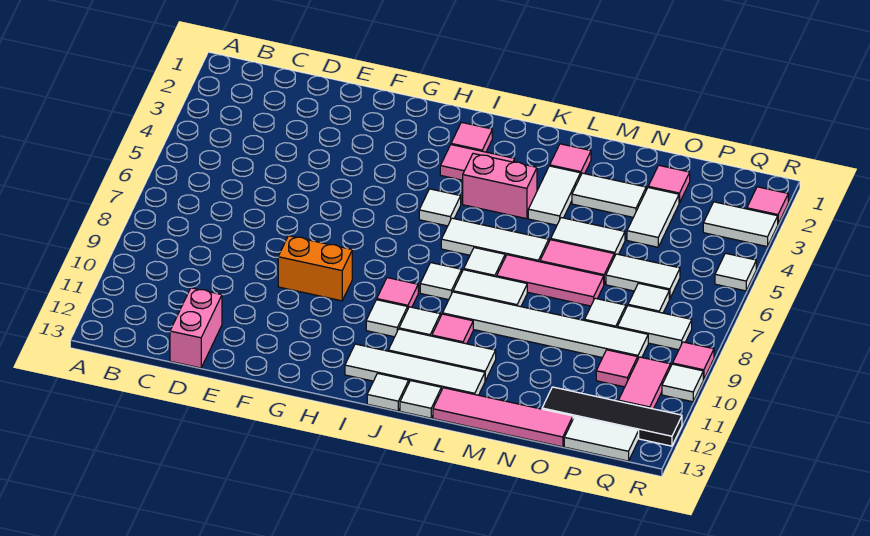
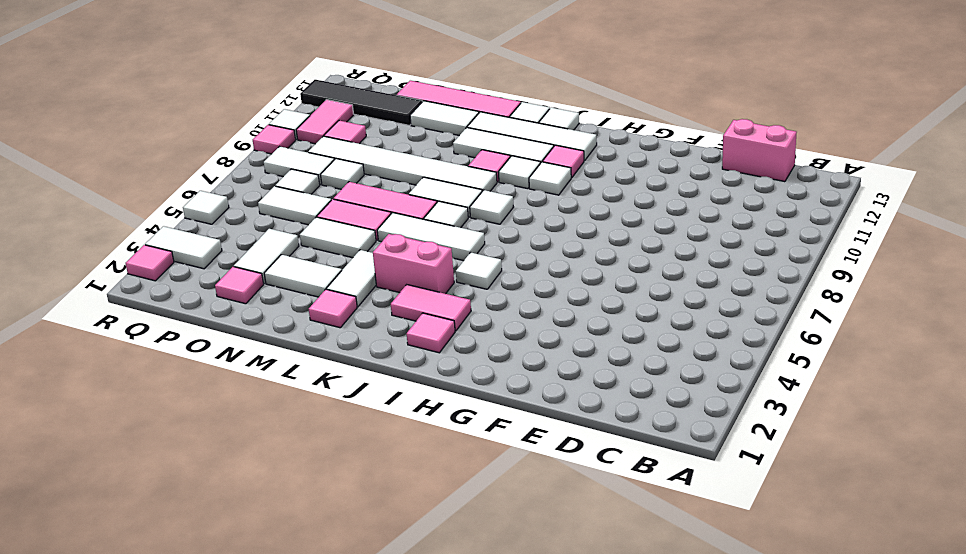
pink 1x2 brick [170,288,222,368] -> pink 1x2 brick turned to [722,119,797,182]
orange 1x2 brick [278,236,352,301] -> none
pink 1x1 tile [377,278,418,308] -> pink 1x1 tile moved to [542,145,584,178]
white 1x2 tile [564,416,639,461] -> white 1x2 tile moved to [410,101,479,135]

